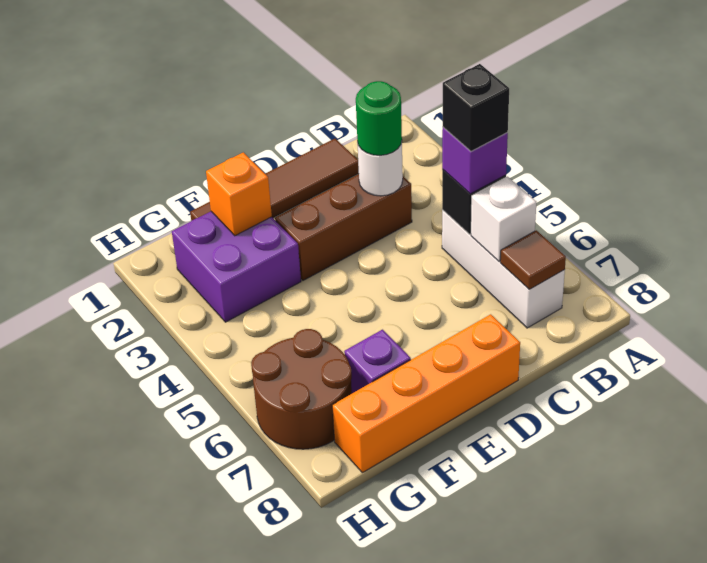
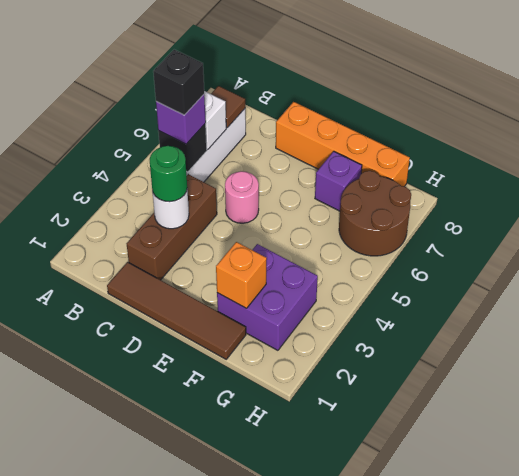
brown 1x3 brick [275,174,412,280] -> brown 1x3 brick turned to [127,174,217,280]
none -> pink 1x1 round brick [225,171,259,223]

